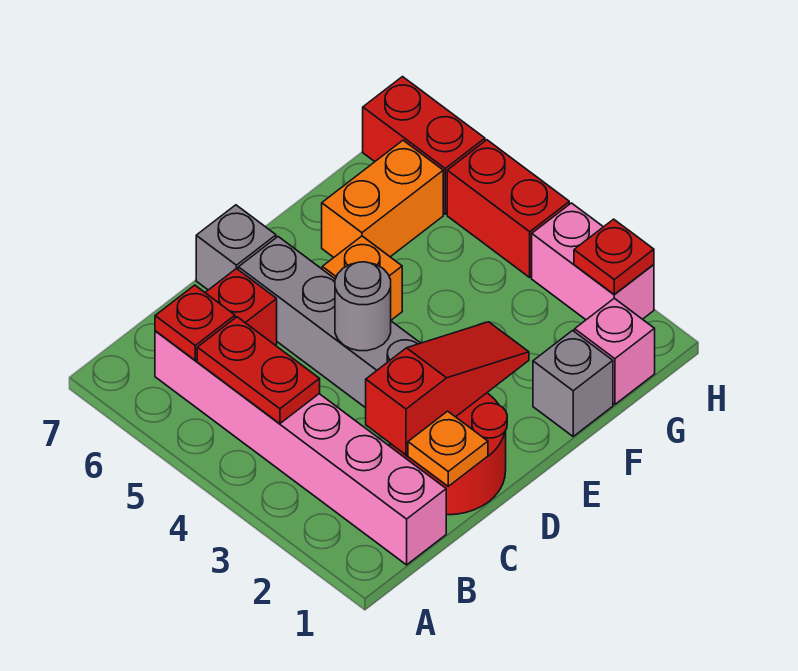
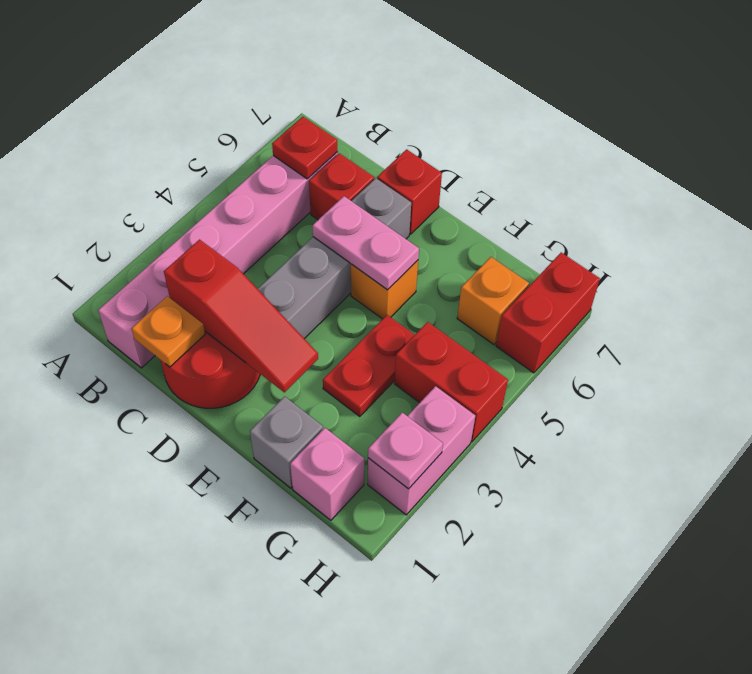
red 1x2 plate [197,317,320,424] -> red 1x2 plate moved to [323,315,414,416]
grey 1x1 round brick [335,262,391,351] -> none
none -> pink 1x2 plate [313,196,419,290]
grey 1x1 brick [196,205,276,290] -> red 1x1 brick [377,149,442,234]
orange 1x2 brick [322,140,443,257] -> orange 1x1 brick [457,257,529,344]
red 1x1 plate [574,219,654,295] -> pink 1x1 plate [368,413,443,489]
red 1x2 brick [447,140,569,277] -> red 1x2 brick turned to [395,322,508,441]

